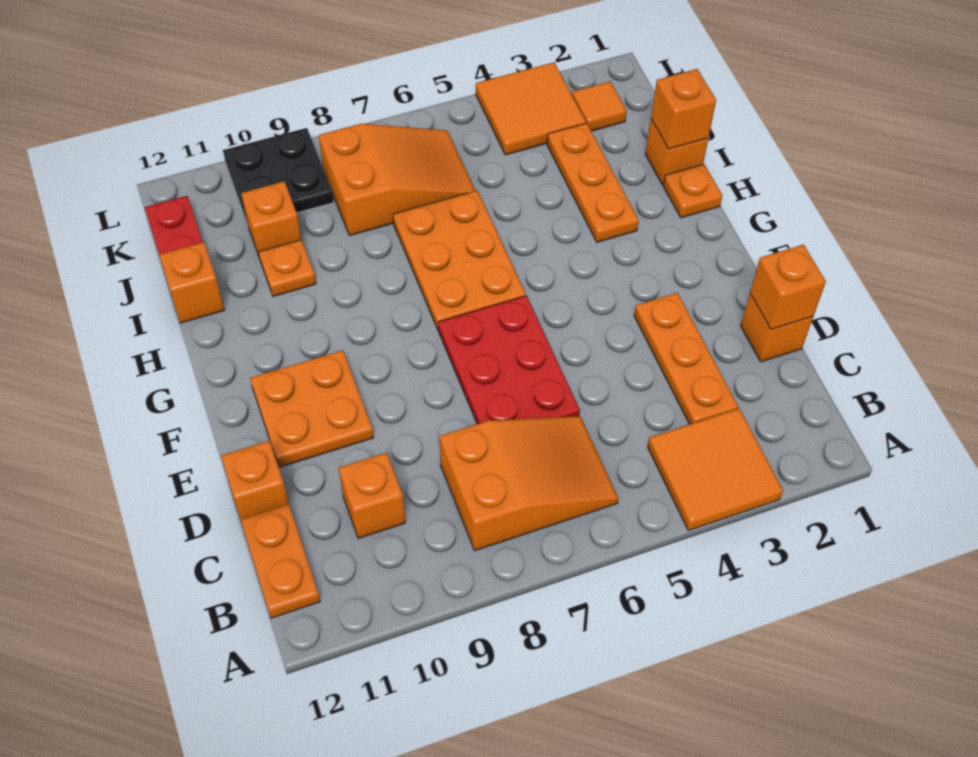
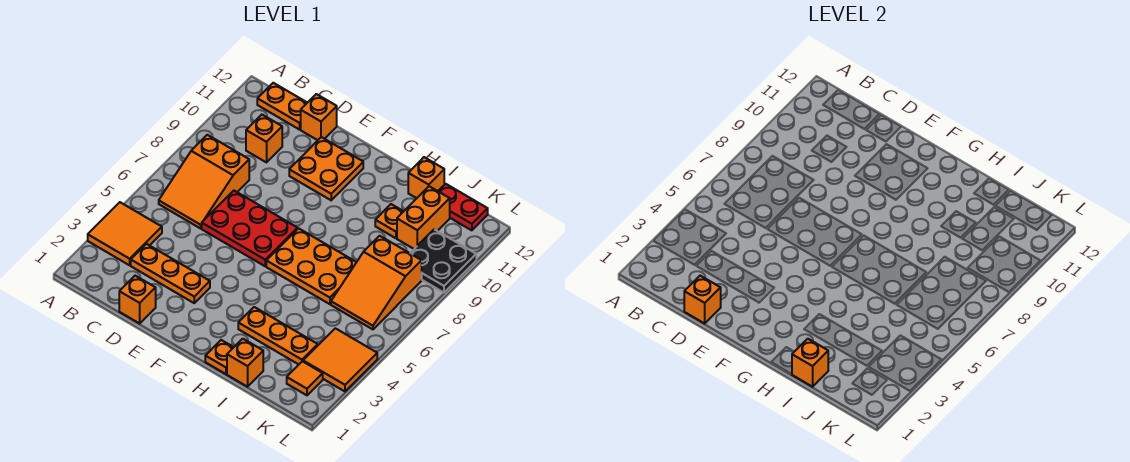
orange 1x1 brick [241,181,301,258] -> orange 1x2 brick [397,186,450,249]

